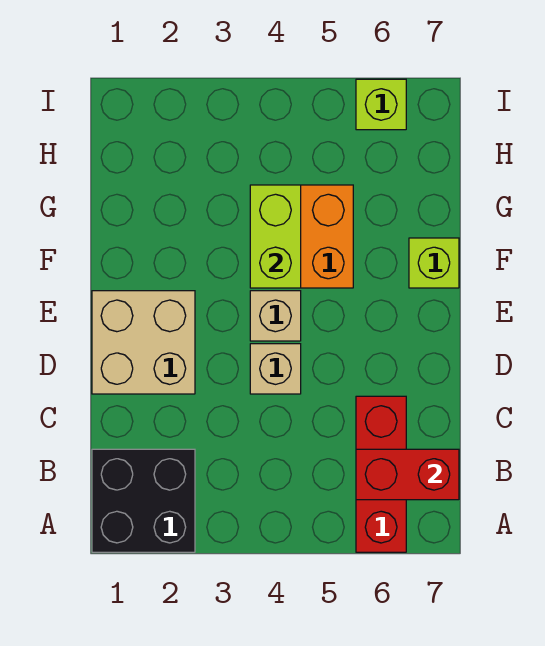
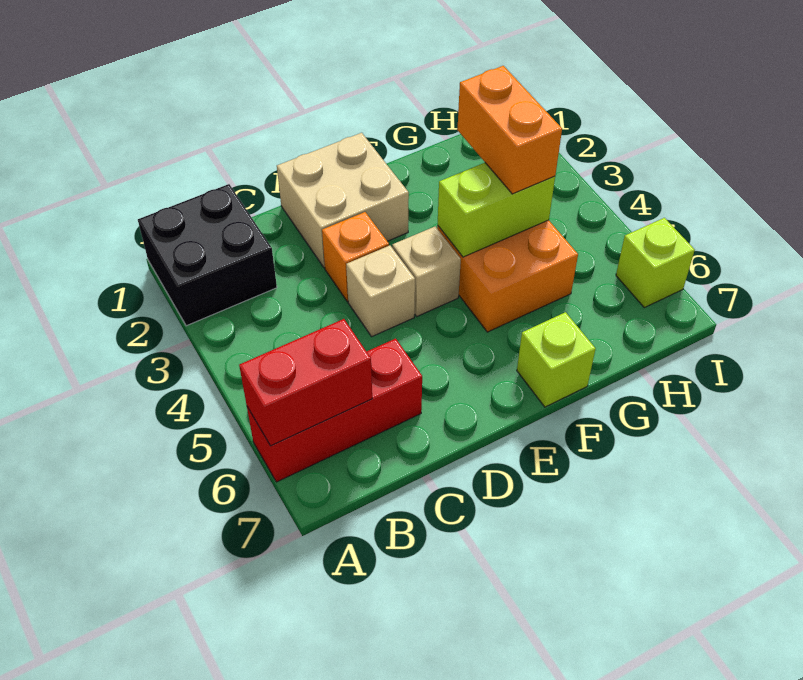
red 1x2 brick [356,449,459,500] -> red 1x2 brick turned to [239,319,372,446]
none -> orange 1x1 brick [322,212,389,301]
none -> orange 1x2 brick [457,66,562,194]

